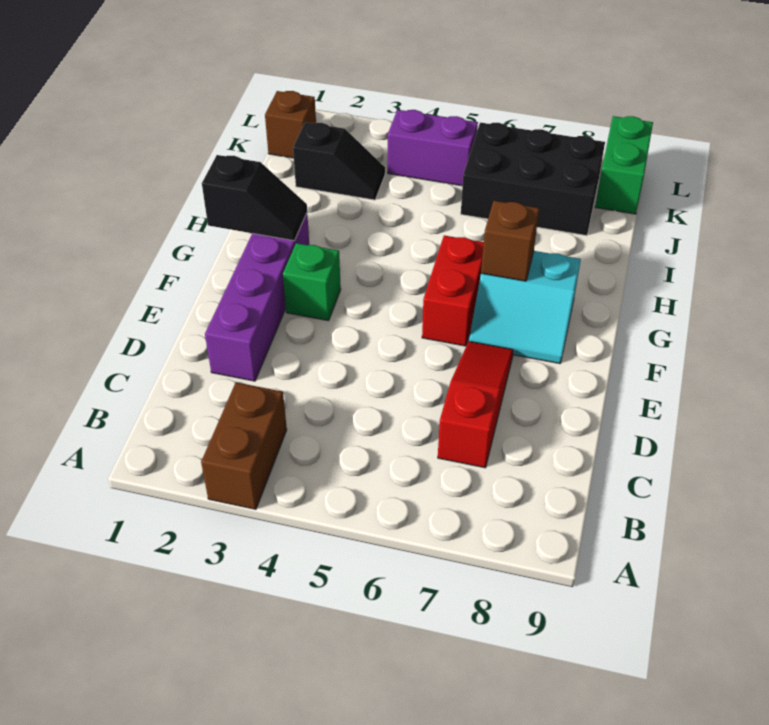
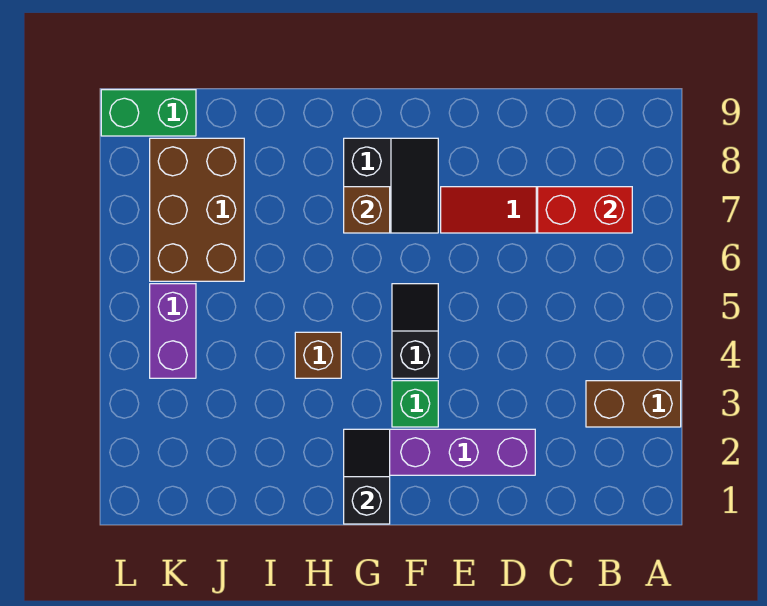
red 1x2 brick [422,235,484,346] -> red 1x2 brick moved to [538,187,632,233]
cyan 2x2 slope [469,251,581,364] -> black 2x2 slope [344,138,438,233]
black 1x2 slope [293,122,385,200] -> black 1x2 slope moved to [392,284,438,378]
black 2x3 brick [461,122,605,236] -> brown 2x3 brick [150,138,244,281]
brown 1x1 brick [265,91,316,158] -> brown 1x1 brick moved to [295,332,341,378]

